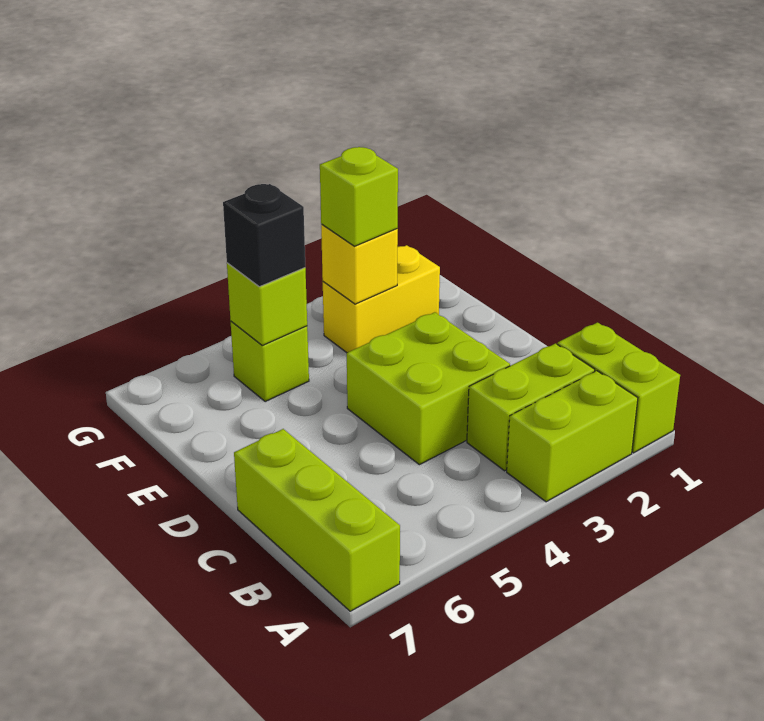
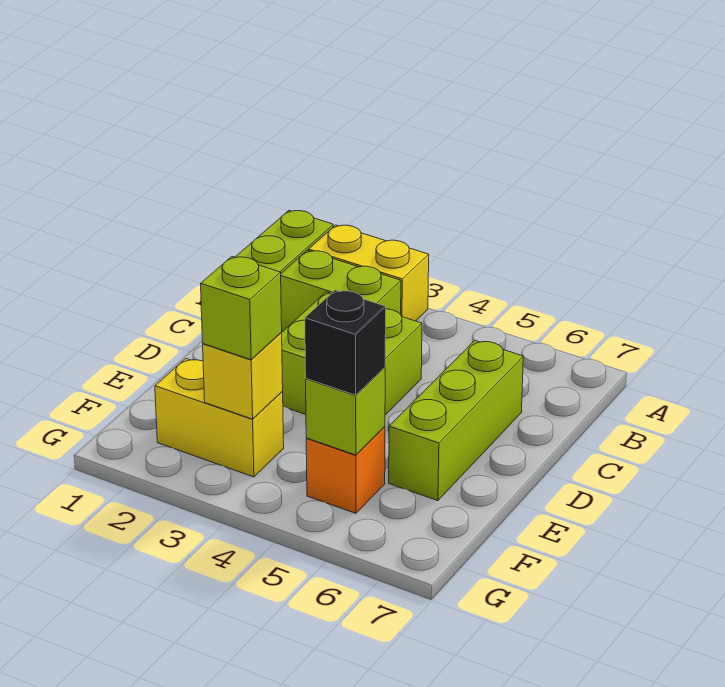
lime 1x2 brick [507,371,638,502] -> yellow 1x2 brick [309,225,429,321]
lime 1x3 brick [234,429,400,611] -> lime 1x3 brick moved to [389,341,523,501]
lime 1x1 brick [231,322,309,402] -> orange 1x1 brick [306,427,385,513]

